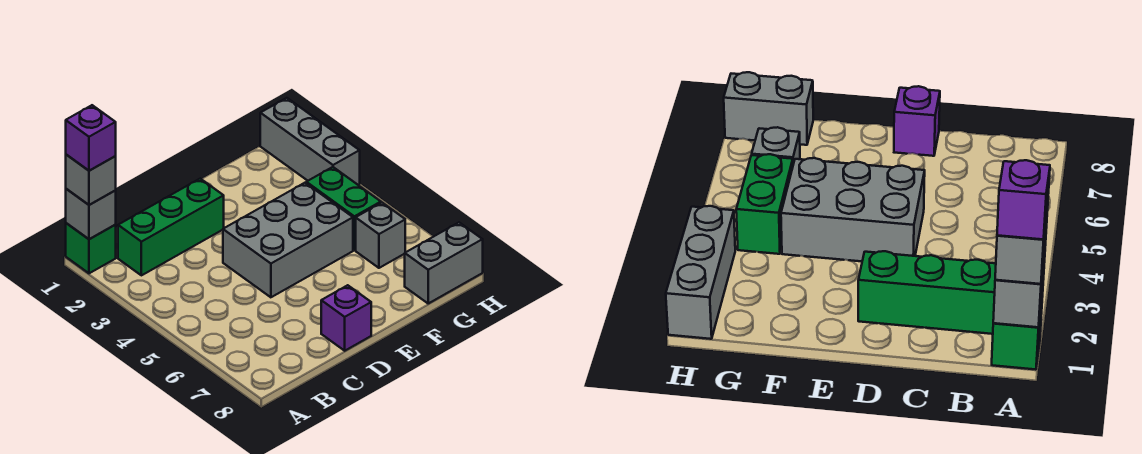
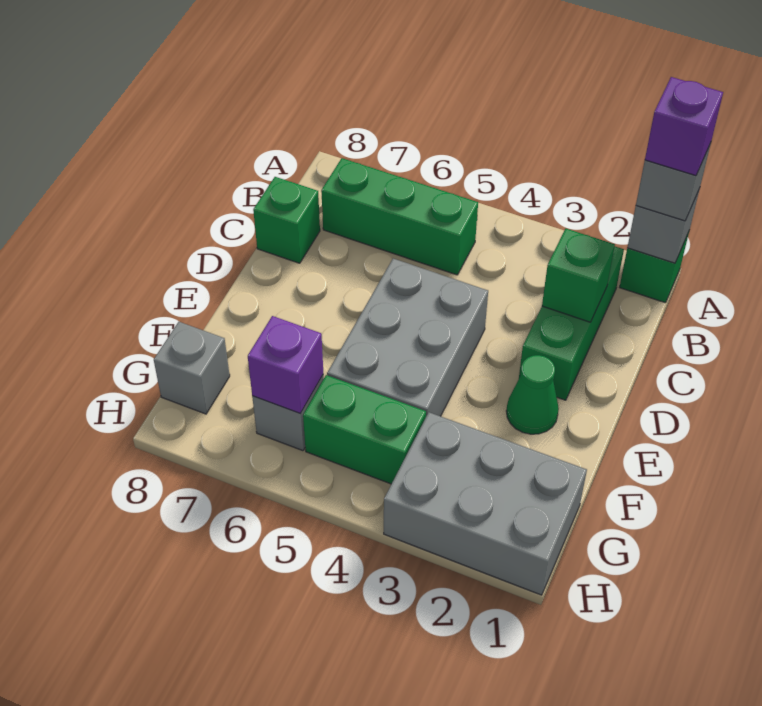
none -> green 1x3 brick [321,158,478,275]
none -> green 1x1 brick [542,229,615,322]
none -> green 1x1 brick [253,177,320,263]
purple 1x1 brick [321,285,371,351] -> purple 1x1 brick moved to [248,316,323,413]
none -> green 1x1 cone [506,355,559,434]
grey 1x2 brick [405,223,483,303] -> grey 1x1 brick [154,322,230,414]
grey 1x3 brick [260,98,360,185] -> grey 2x3 brick [384,412,587,595]

